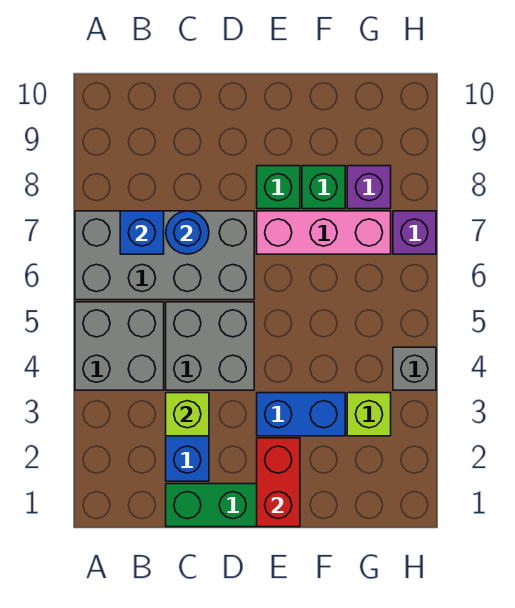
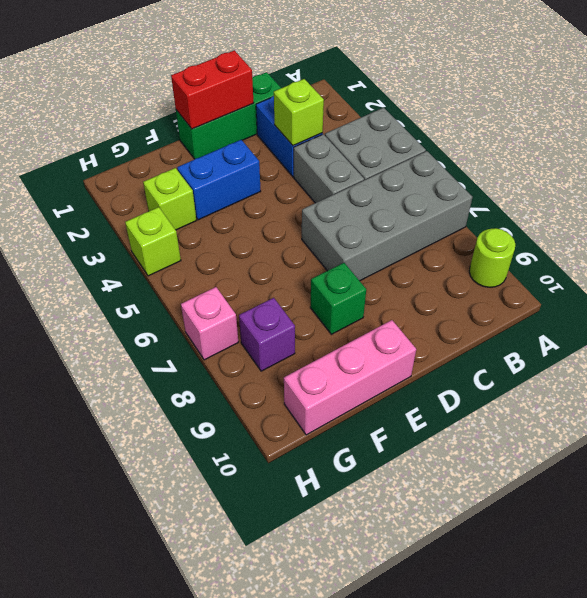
none -> lime 1x1 round brick [469,228,515,287]
blue 1x1 brick [120,211,164,254] -> none
grey 2x2 brick [166,302,254,390] -> grey 1x2 brick [294,134,364,203]
blue 1x1 round brick [166,211,209,254] -> none
red 1x2 brick [257,438,300,527] -> red 1x2 brick turned to [171,50,254,129]
pink 1x3 brick [257,211,391,254] -> pink 1x3 brick moved to [284,320,416,435]
green 1x1 brick [302,166,345,209] -> none
grey 1x1 brick [393,347,436,390] -> lime 1x1 brick [125,207,181,276]
purple 1x1 brick [393,211,436,254] -> pink 1x1 brick [181,287,238,360]

